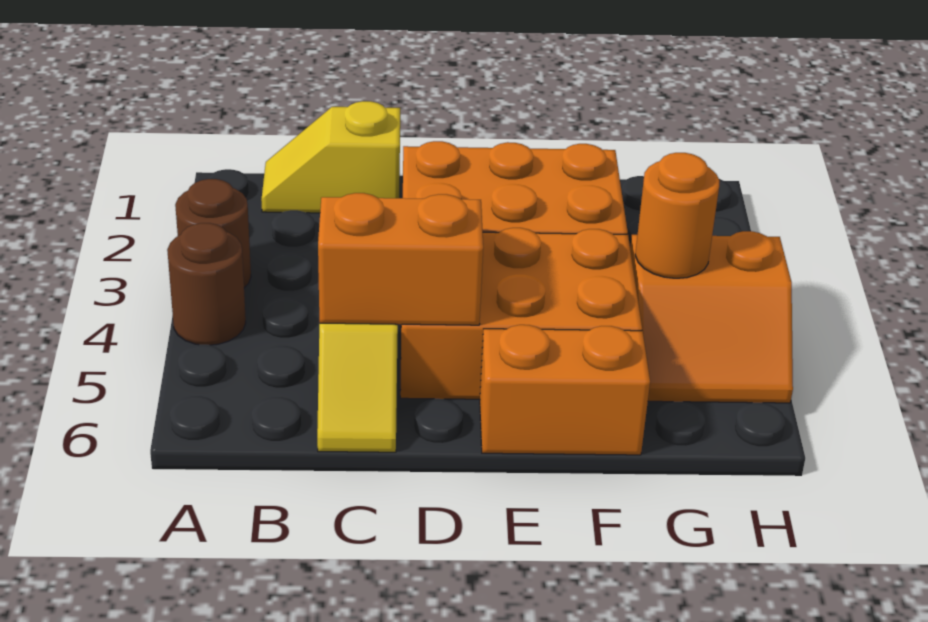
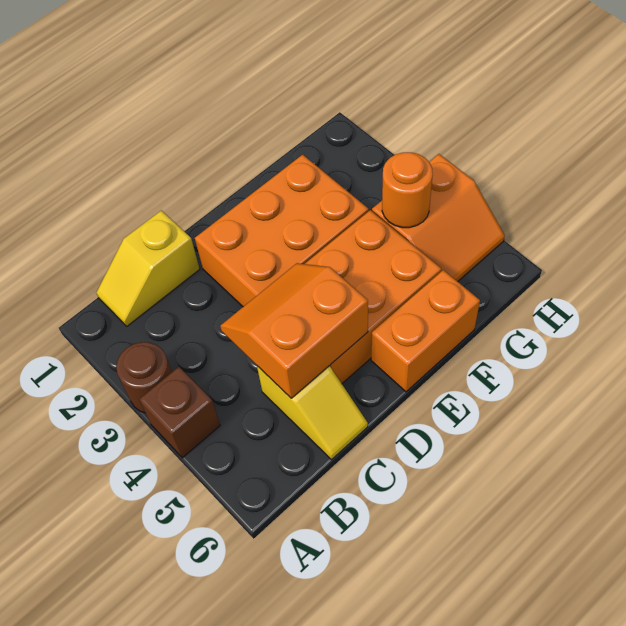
brown 1x1 round brick [167,223,246,345] -> brown 1x1 brick [139,367,220,458]

